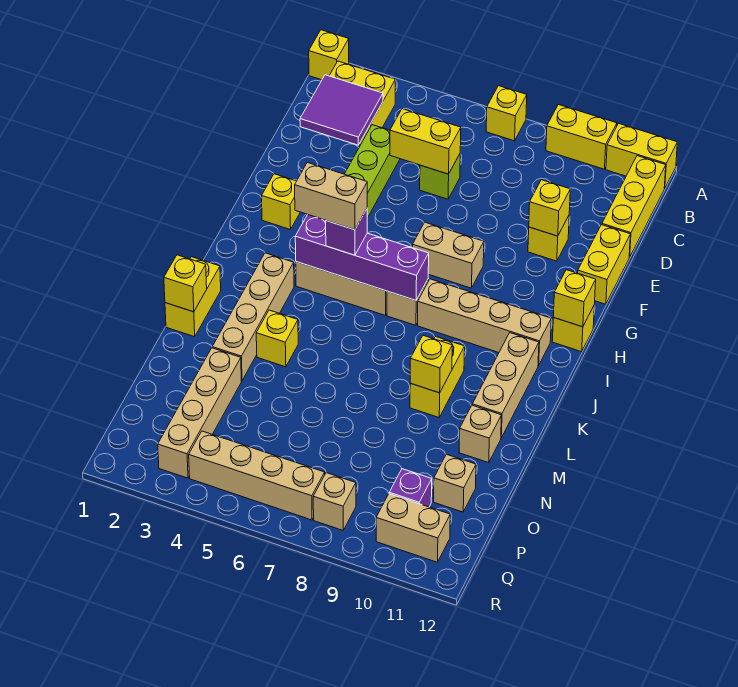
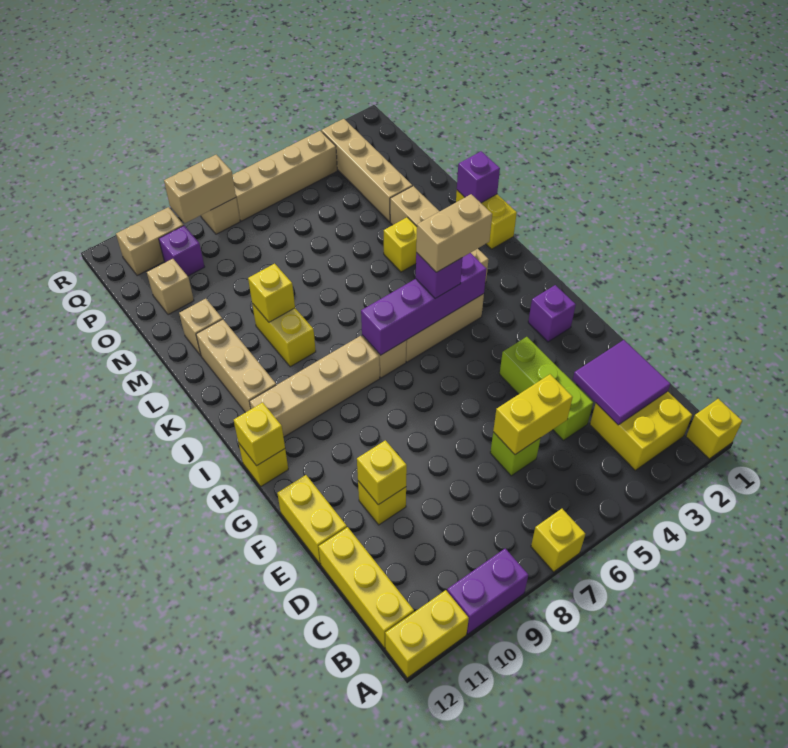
yellow 1x2 brick [546,104,617,169] -> purple 1x2 brick [447,549,528,634]
yellow 1x1 brick [262,174,300,230] -> purple 1x1 brick [528,285,576,342]
tan 1x2 brick [413,222,484,288] -> tan 1x2 brick moved to [164,155,236,223]
yellow 1x1 brick [164,255,207,312] -> purple 1x1 brick [457,151,500,203]

